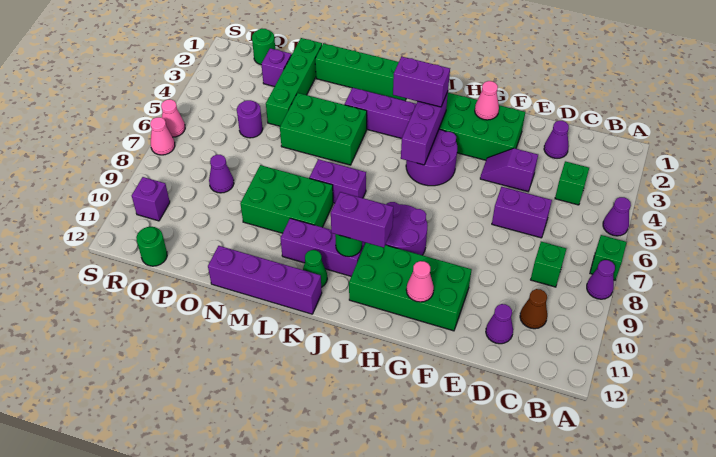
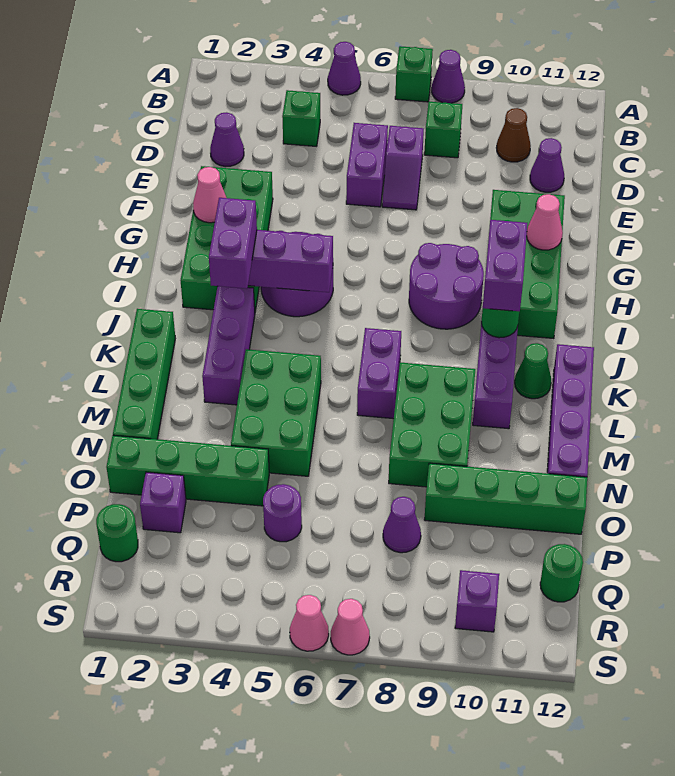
purple 1x2 slope [480,148,538,192] -> purple 1x2 slope moved to [382,126,424,210]
none -> green 1x4 brick [424,463,587,534]

